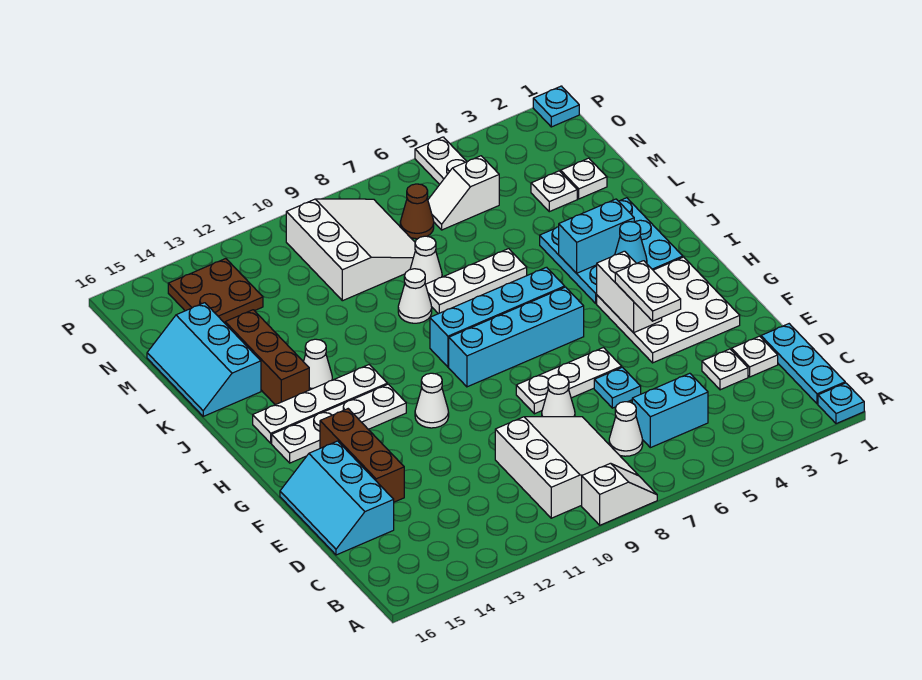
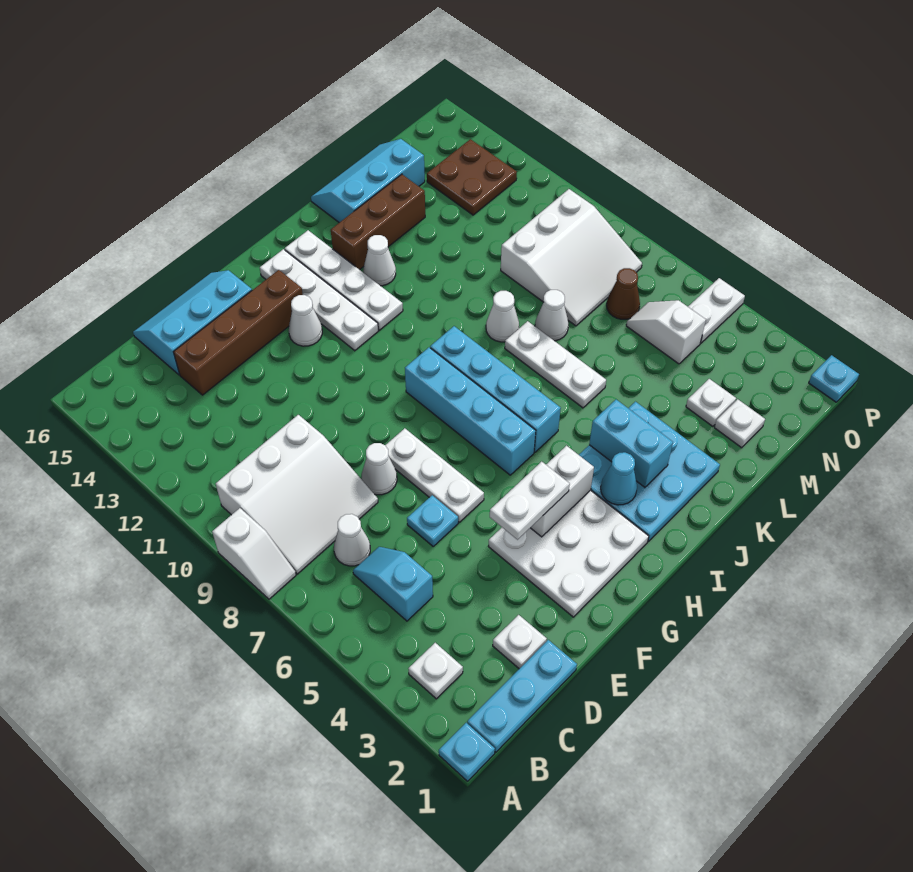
cyan 1x2 brick [632,373,708,448] -> cyan 1x2 slope [353,547,433,621]
white 1x1 plate [702,349,748,390] -> white 1x1 plate moved to [408,643,463,699]
brown 1x3 brick [320,409,404,502] -> brown 1x4 brick [174,270,303,395]
white 1x1 cone [415,373,449,428] -> white 1x1 cone moved to [289,295,322,346]

